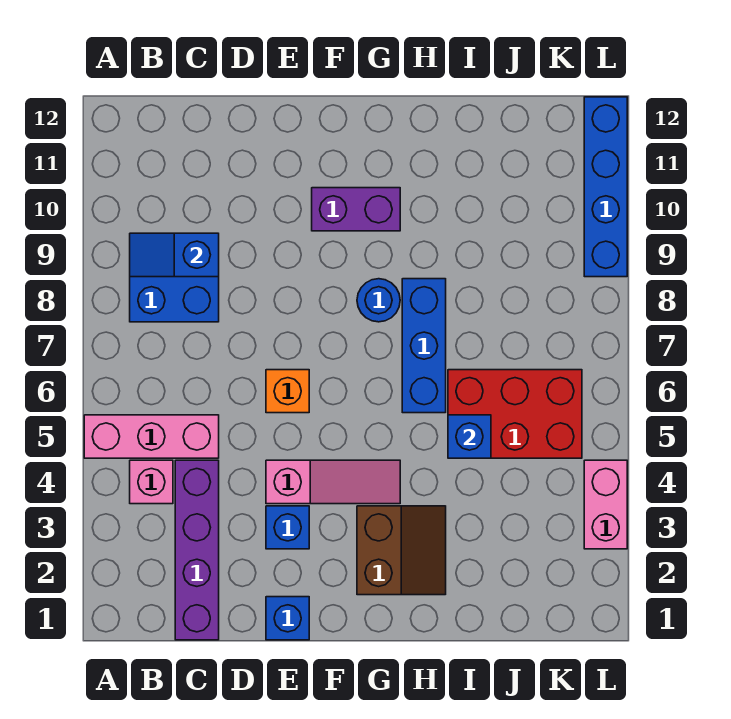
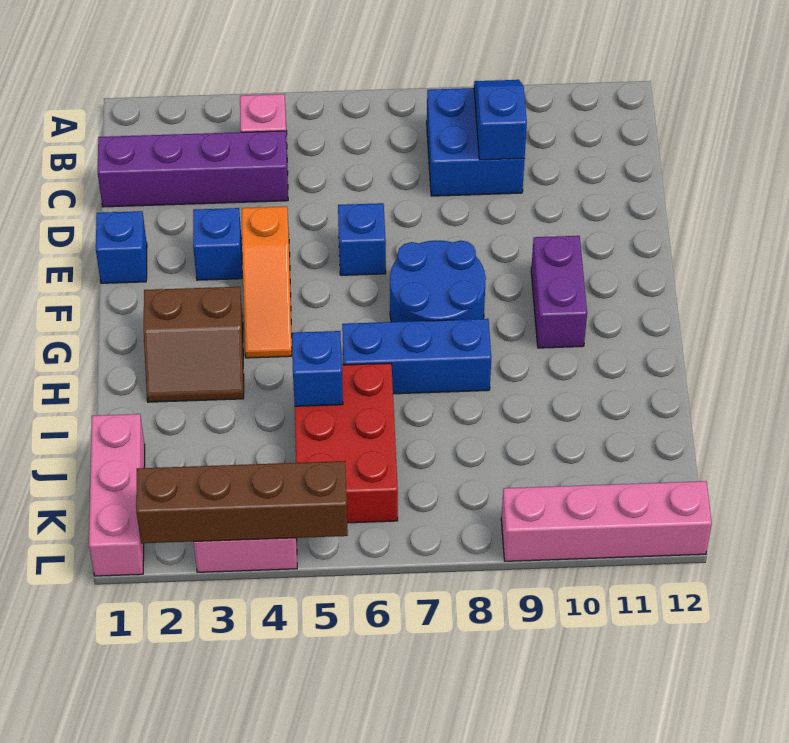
pink 1x3 brick [84,415,219,458] -> pink 1x3 brick moved to [89,414,145,576]
pink 1x3 slope [266,460,400,504] -> orange 1x3 slope [241,206,292,358]
orange 1x1 brick [266,370,309,413] -> blue 1x1 brick [338,203,386,275]
blue 1x1 round brick [357,279,400,322] -> blue 2x2 round brick [390,240,486,322]
none -> brown 1x4 brick [136,461,348,543]
blue 1x4 brick [584,97,627,277] -> pink 1x4 brick [501,481,712,561]

